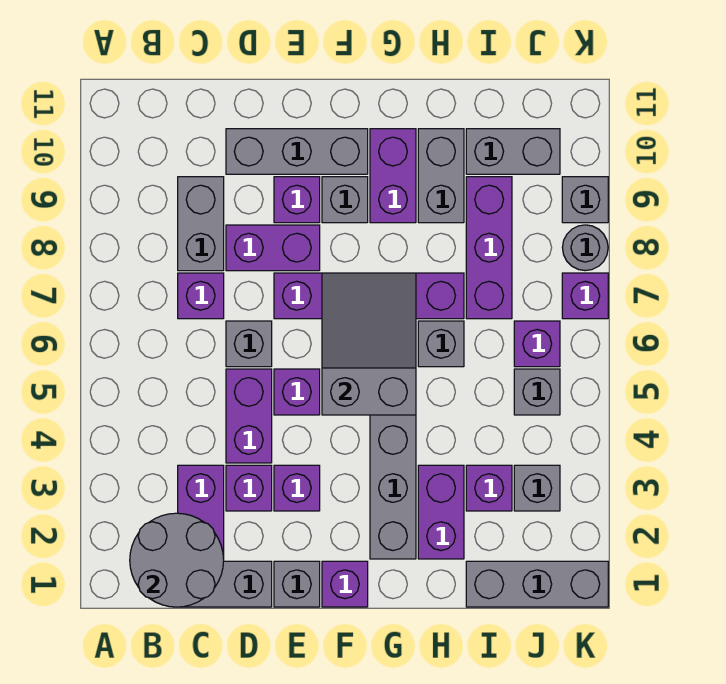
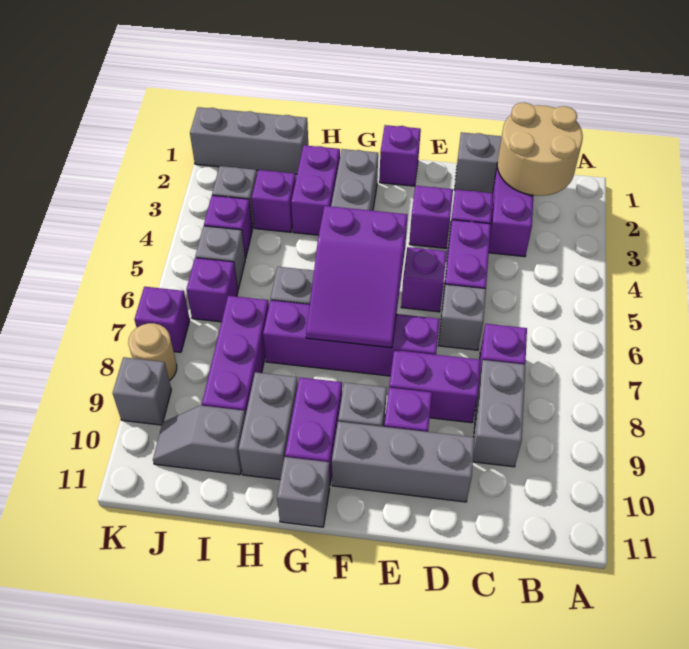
grey 2x2 round brick [130,513,224,607] -> tan 2x2 round brick [497,103,583,196]
grey 1x1 brick [274,561,320,607] -> grey 1x1 brick moved to [277,457,330,527]
grey 2x3 slope [322,273,416,415] -> purple 2x3 slope [306,206,408,348]
grey 1x2 brick [466,129,560,174] -> grey 1x2 slope [153,405,245,475]
none -> purple 1x1 brick [204,195,253,258]
grey 1x1 round brick [562,225,608,271] -> tan 1x1 round brick [128,323,177,381]

